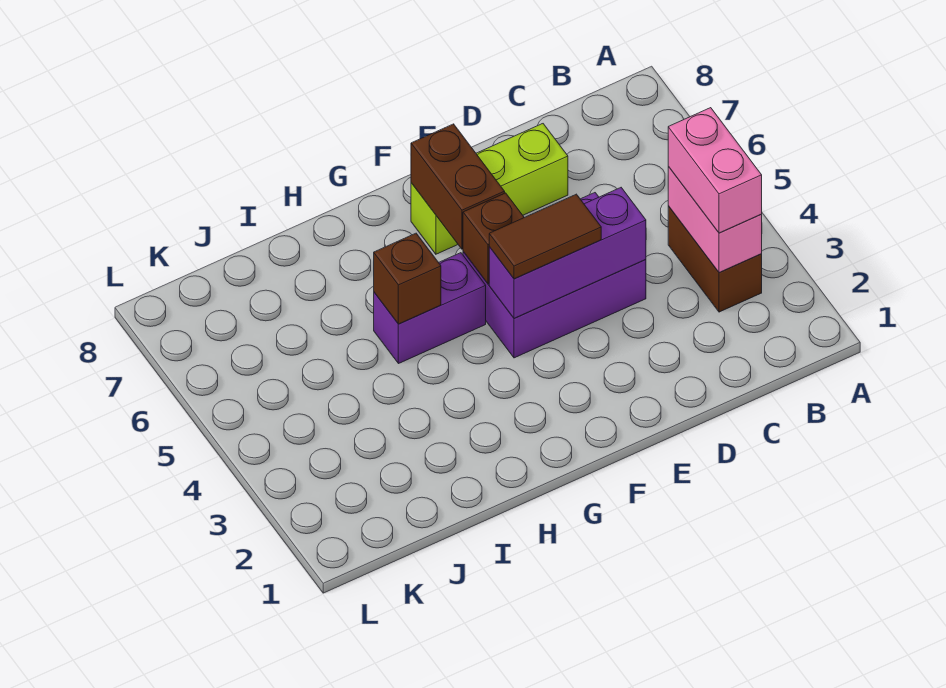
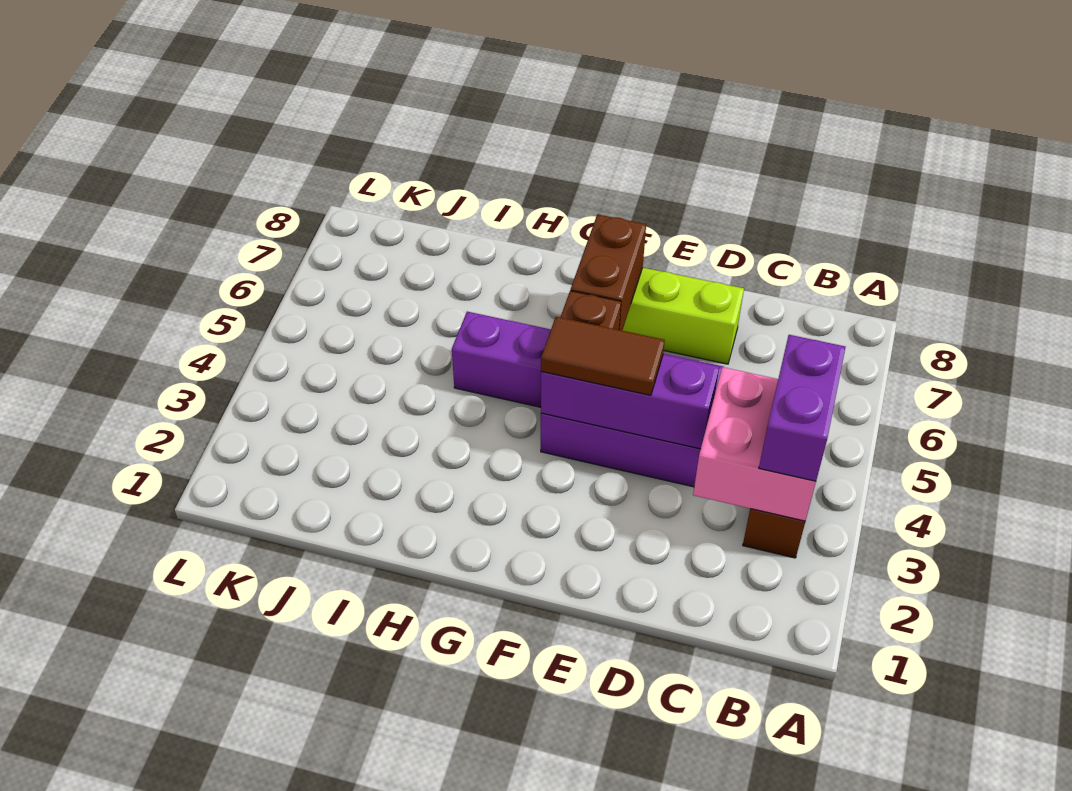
pink 1x2 brick [668,167,762,272] -> pink 2x2 brick [693,367,816,521]
pink 1x2 brick [668,108,762,233] -> purple 1x2 brick [759,335,846,481]
brown 1x1 brick [374,233,441,324] -> none

